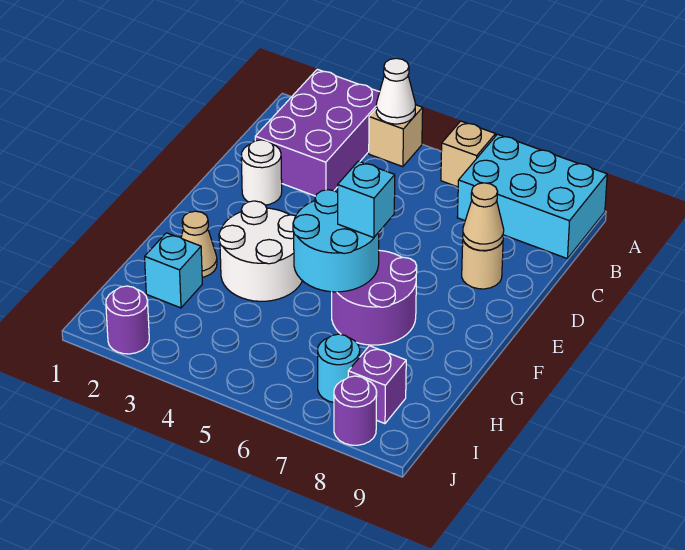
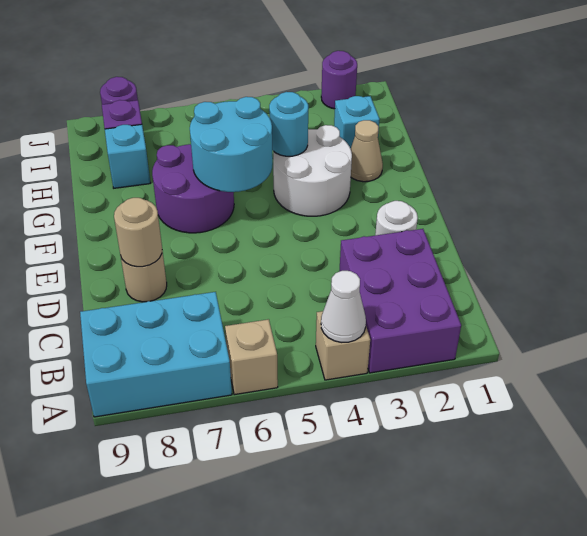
tan 1x1 cone [463,183,504,251] -> tan 1x1 round brick [114,198,162,267]
cyan 1x1 brick [338,161,395,238] -> cyan 1x1 brick moved to [105,124,150,188]
cyan 1x1 round brick [318,334,360,403] -> cyan 1x1 round brick moved to [269,92,308,156]

